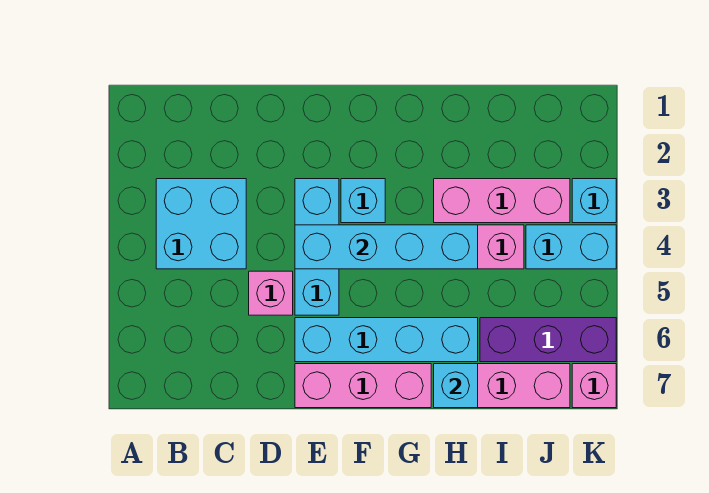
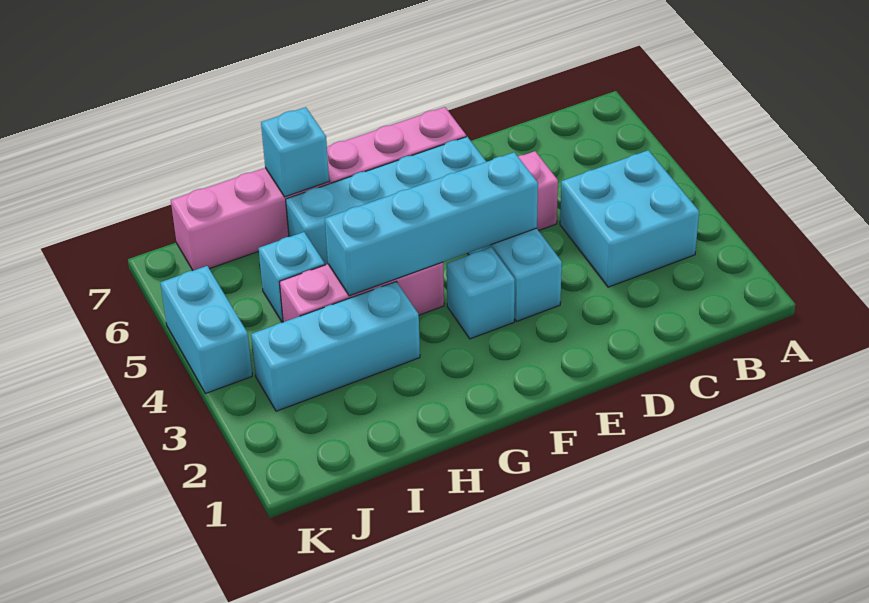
pink 1x3 brick [434,179,570,223] -> cyan 1x3 brick [251,282,420,411]
purple 1x3 brick [480,318,616,362] -> none
cyan 1x2 brick [526,225,616,269] -> cyan 1x2 brick turned to [160,266,252,394]
cyan 1x1 brick [572,179,616,223] -> cyan 1x1 brick moved to [259,232,325,323]
pink 1x1 brick [572,364,616,408] -> none

